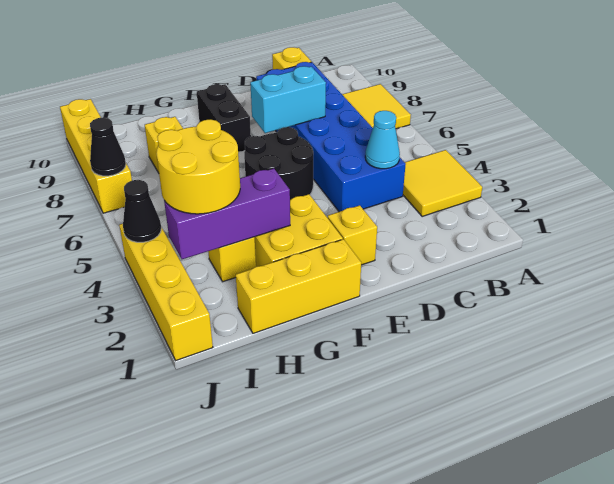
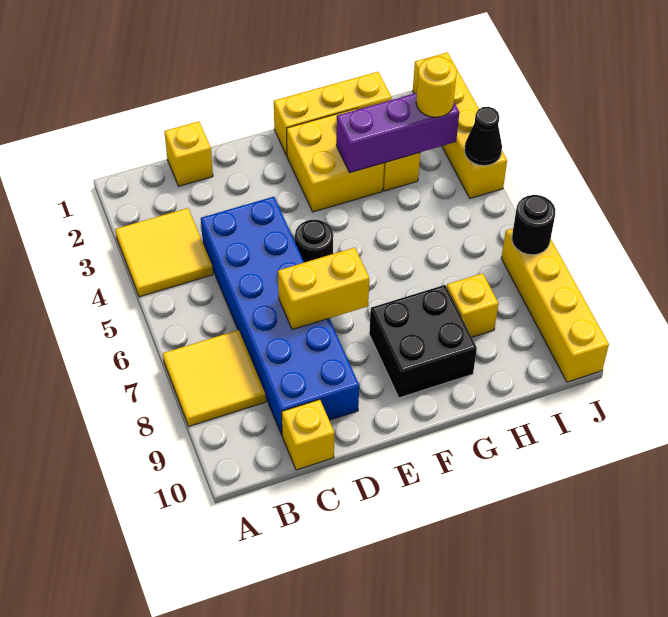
cyan 1x1 cone [365,111,400,169] -> none
cyan 1x2 brick [250,66,326,133] -> yellow 1x2 brick [278,248,369,330]
yellow 1x1 brick [328,205,377,265] -> yellow 1x1 brick moved to [164,121,213,186]
black 2x2 round brick [244,127,313,200] -> black 1x1 round brick [295,220,333,262]
black 1x2 brick [197,84,251,152] -> black 2x2 brick [369,285,477,398]
yellow 2x2 round brick [156,119,240,214] -> yellow 1x1 round brick [416,57,457,117]
black 1x1 cone [90,117,126,176] -> black 1x1 round brick [512,195,555,255]

